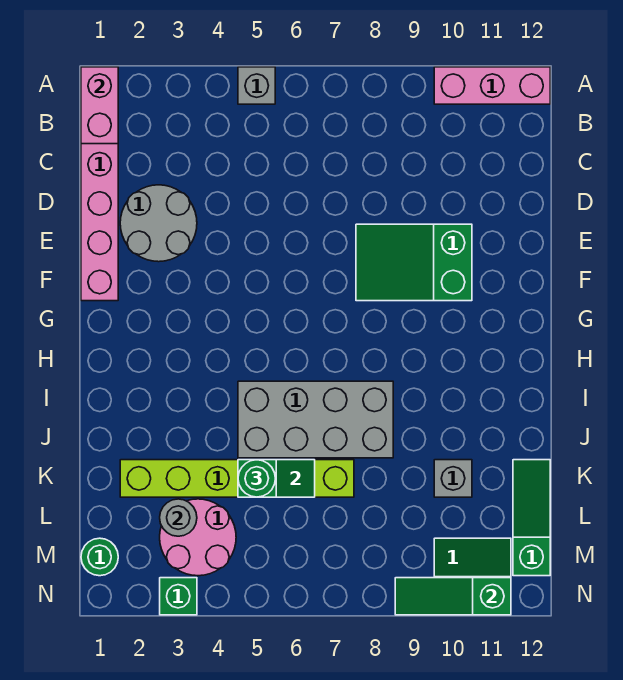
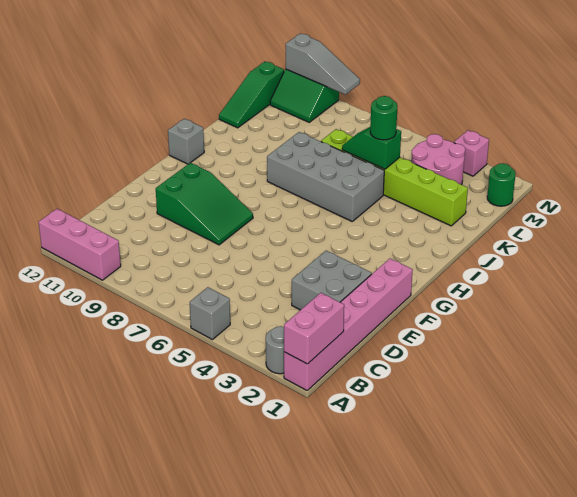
grey 2x2 round brick [120,185,197,262] -> grey 2x2 brick [292,251,372,310]
grey 1x1 brick [434,460,472,497] -> grey 1x1 brick moved to [168,119,204,164]
grey 1x1 round brick [160,499,197,536] -> grey 1x1 round brick moved to [266,326,284,374]
green 1x1 brick [160,578,197,615] -> pink 1x1 brick [454,130,489,176]
green 1x3 slope [395,578,511,615] -> grey 1x3 slope [286,33,360,95]

